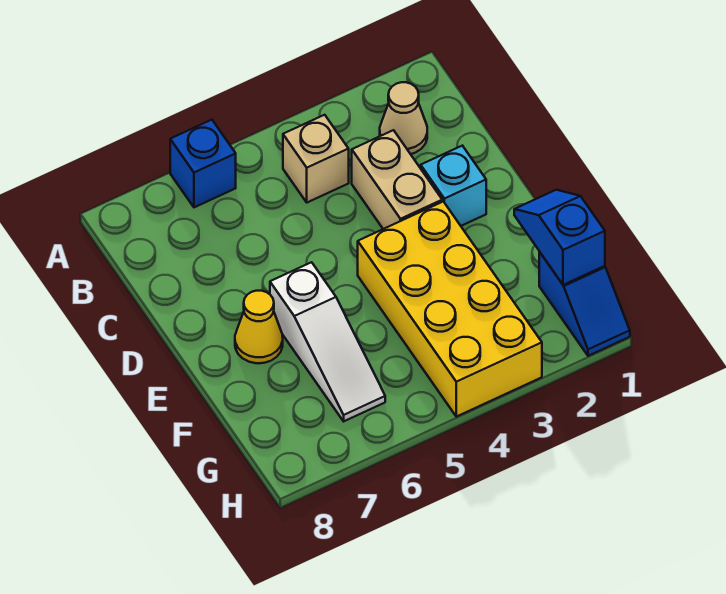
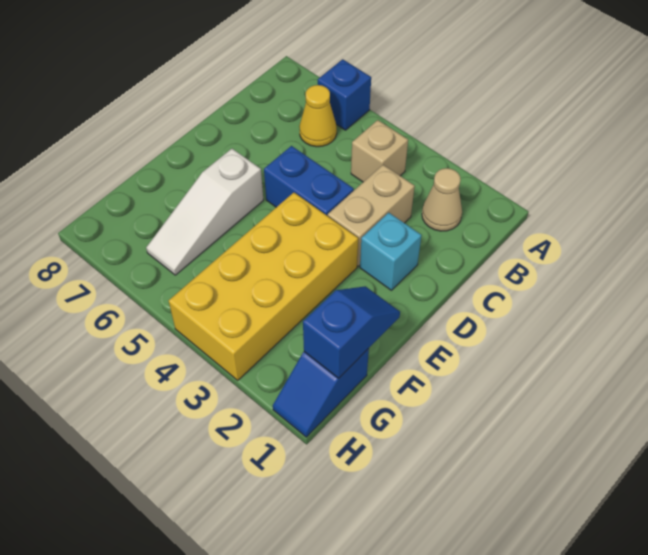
none -> blue 1x2 brick [264,146,354,216]
yellow 1x1 cone [235,291,283,363] -> yellow 1x1 cone moved to [299,85,337,147]

